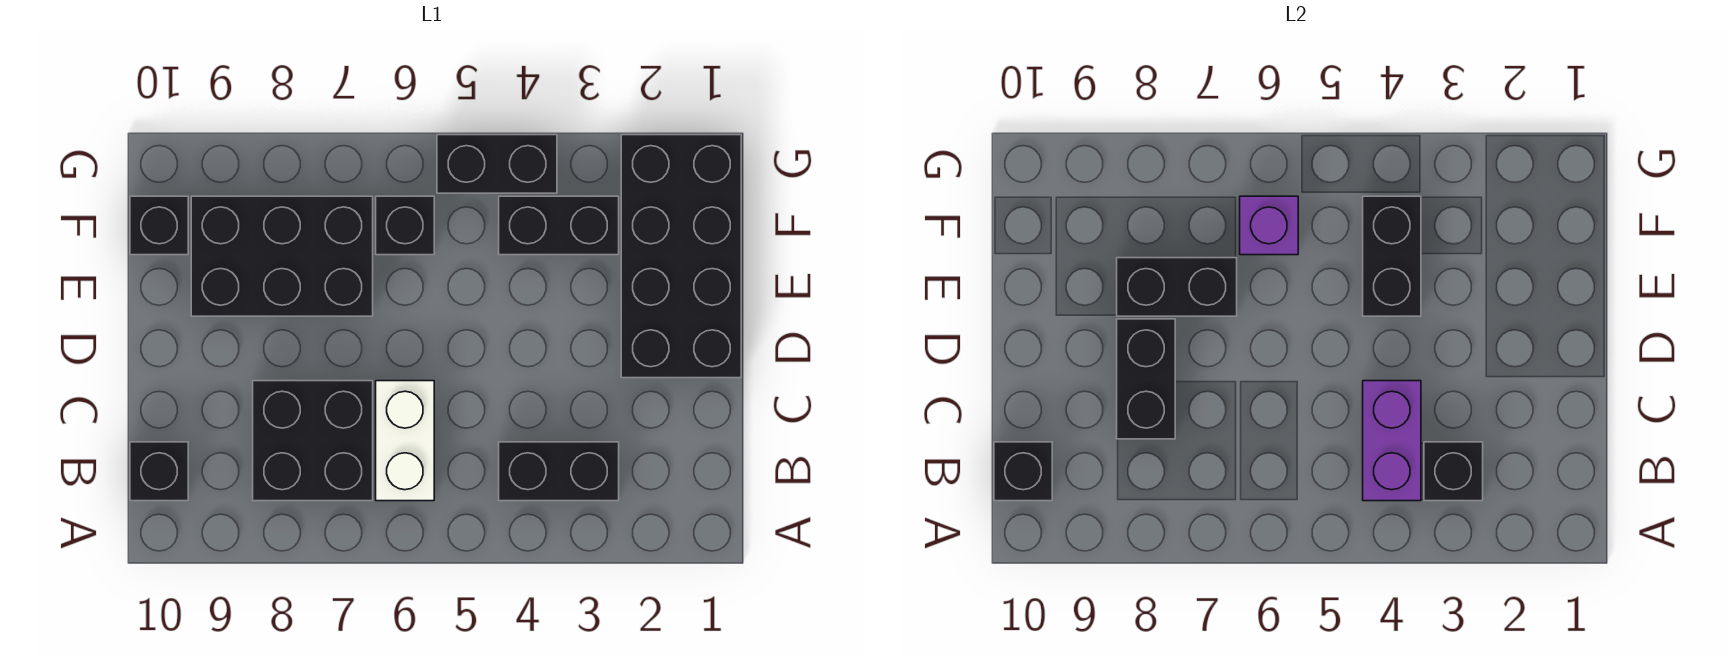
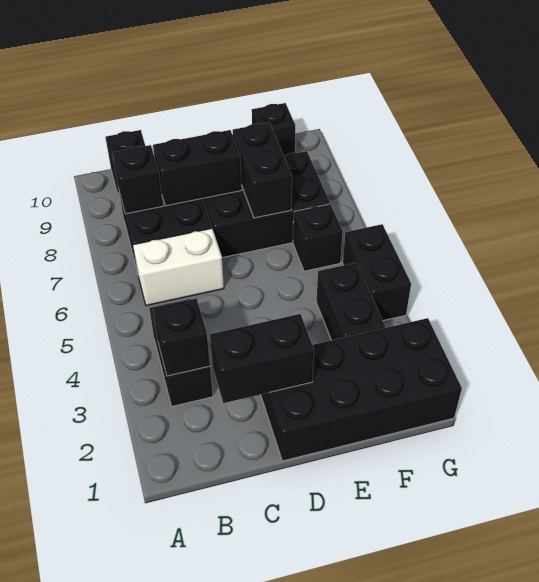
purple 1x2 brick [1363,381,1421,501] -> none
black 1x1 brick [994,442,1052,501] -> black 1x1 brick moved to [112,145,163,214]
black 1x2 brick [1363,196,1421,316] -> black 1x2 brick moved to [210,314,314,403]
black 2x3 brick [191,196,373,316] -> black 2x3 brick turned to [203,151,330,258]
purple 1x1 brick [1240,196,1298,255] -> none

